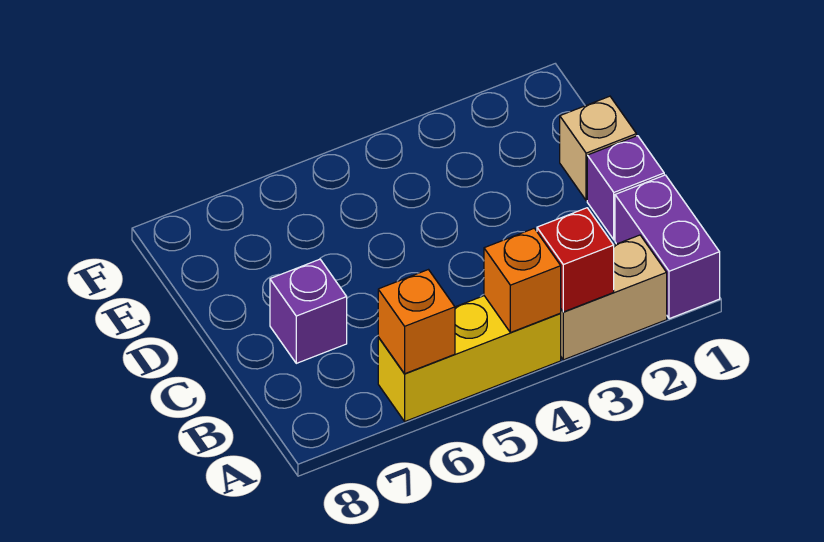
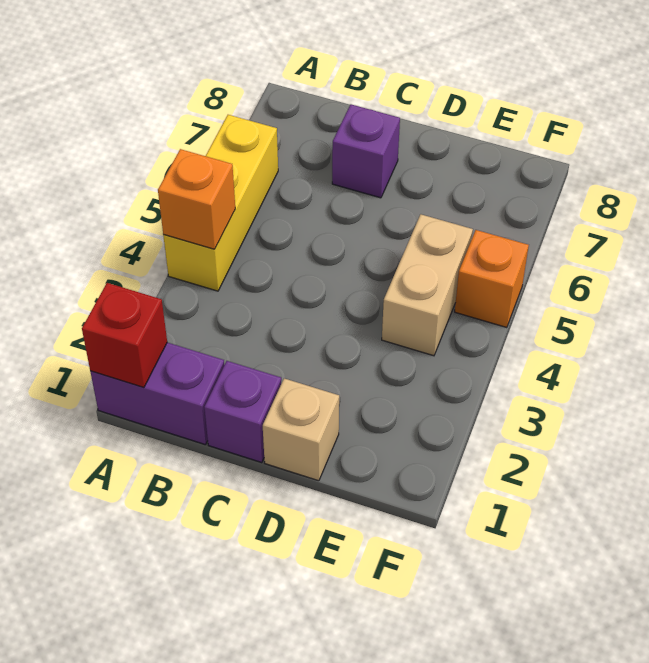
tan 1x2 brick [560,235,667,360] -> tan 1x2 brick moved to [382,214,473,356]
red 1x1 brick [537,208,614,312] -> red 1x1 brick moved to [82,283,167,388]
orange 1x1 brick [378,270,455,374] -> orange 1x1 brick moved to [455,230,529,328]

